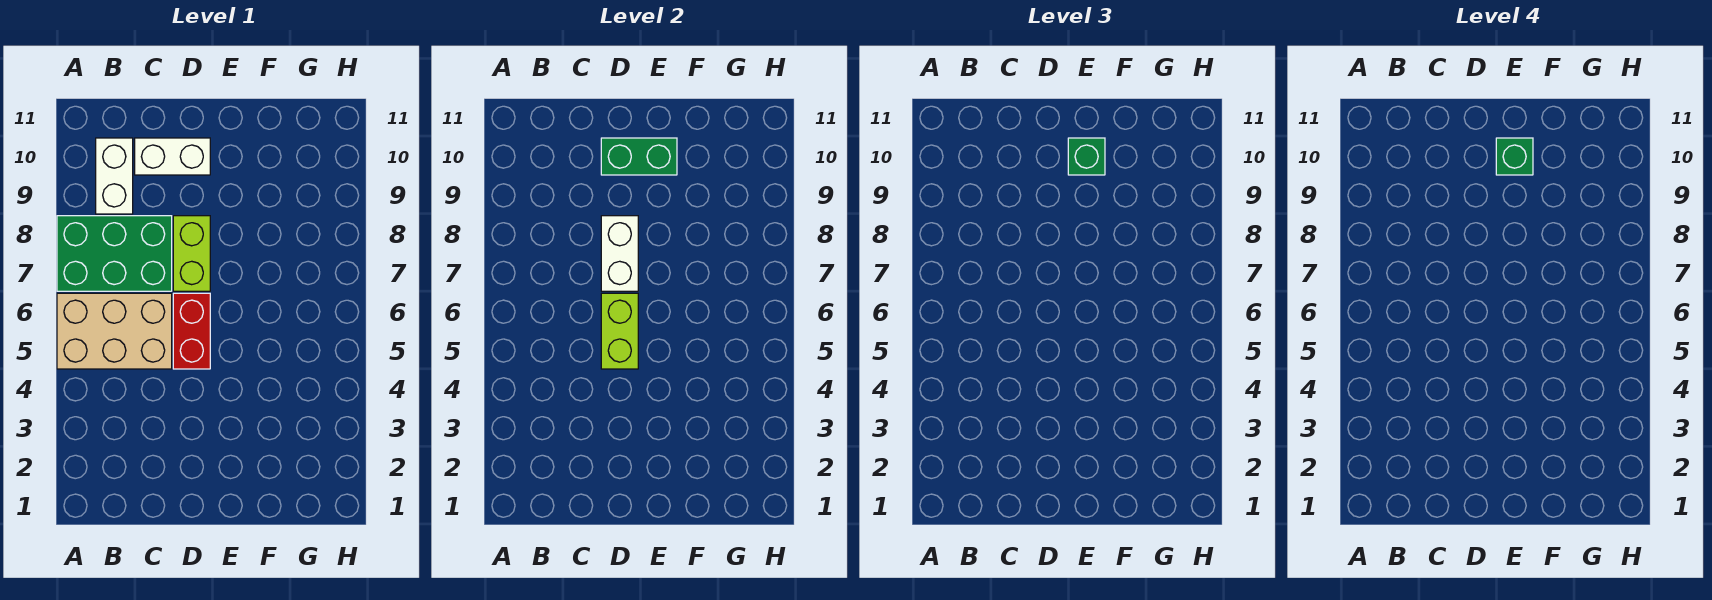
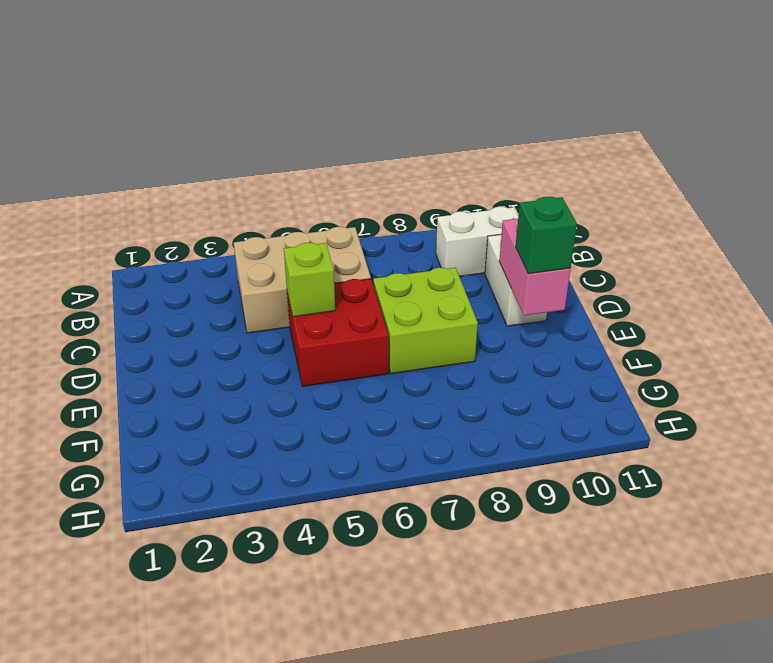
tan 2x3 brick [57,293,172,369] -> tan 2x3 brick turned to [234,227,371,333]
green 2x3 brick [57,216,172,291] -> none
red 1x2 brick [173,293,210,369] -> red 2x2 brick [287,279,389,386]
lime 1x2 brick [601,293,638,369] -> lime 1x1 brick [284,243,335,317]
lime 1x2 brick [173,216,210,291] -> lime 2x2 brick [373,268,478,374]
white 1x2 brick [601,216,638,291] -> none
green 1x2 brick [601,138,677,175] -> pink 1x2 brick [499,219,571,316]
green 1x1 brick [1496,138,1533,175] -> none

